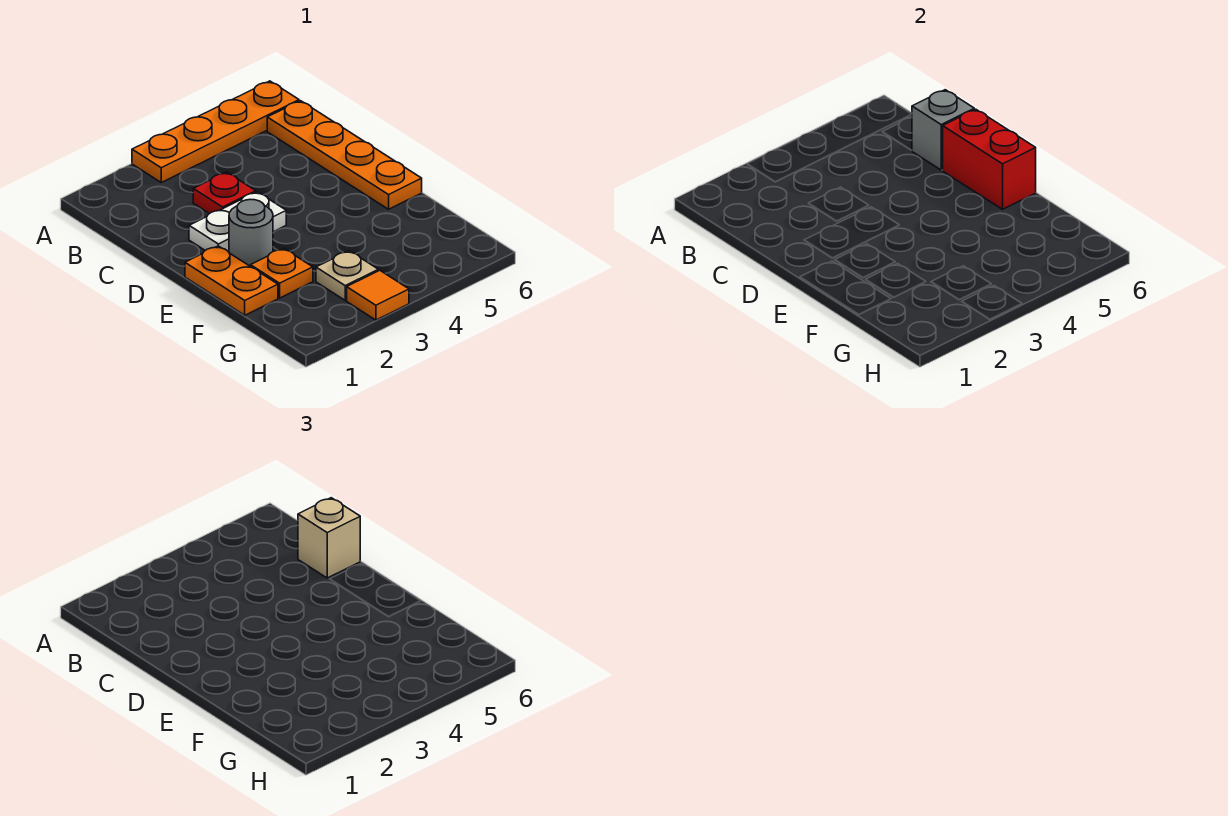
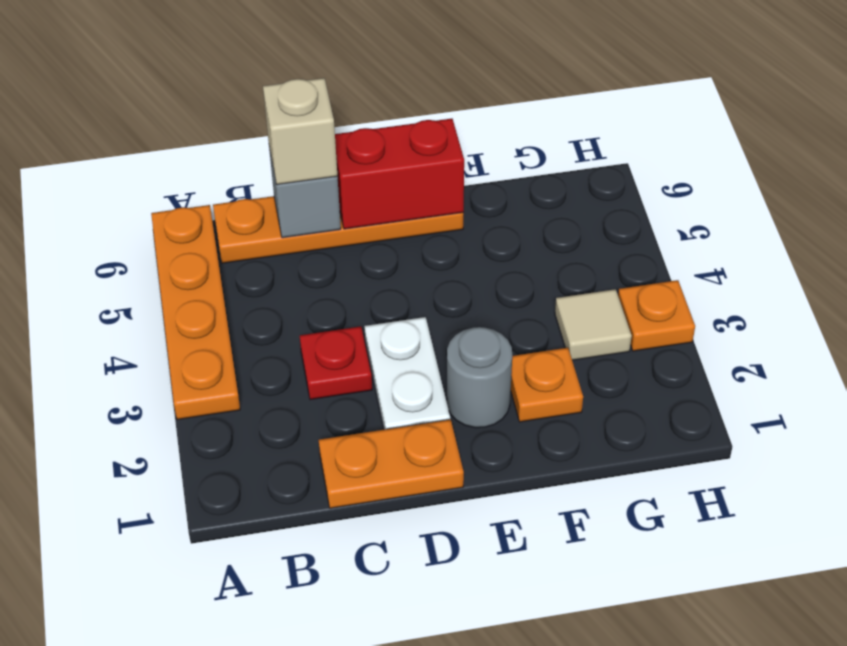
orange 1x2 plate [185,246,278,315] -> orange 1x2 plate moved to [319,419,464,508]
tan 1x1 plate [316,251,378,300] -> tan 1x1 tile [555,289,632,360]
orange 1x1 tile [347,270,409,320] -> orange 1x1 plate [618,280,695,351]

